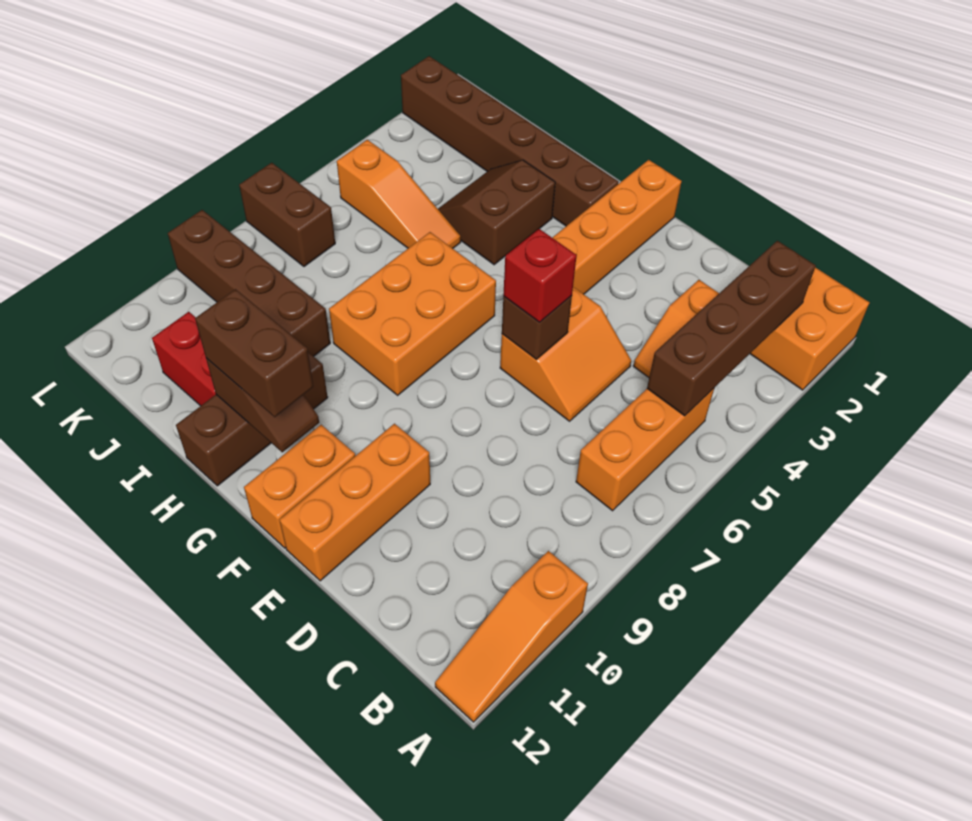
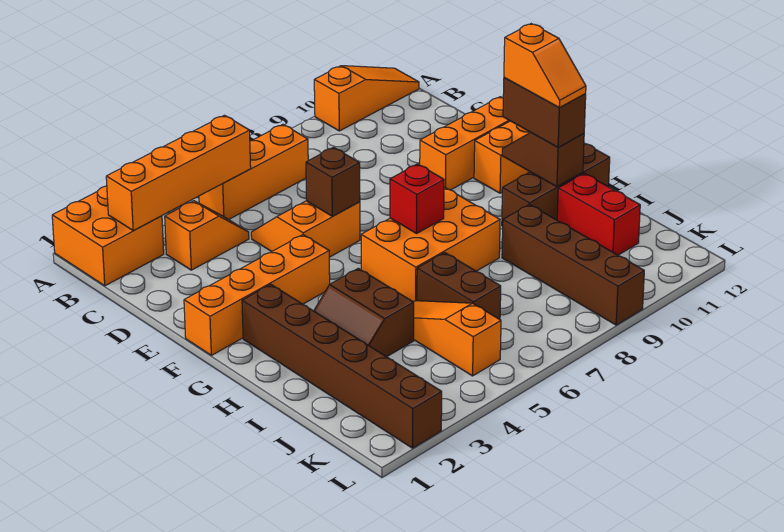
brown 1x4 brick [647,241,816,416] -> orange 1x4 brick [106,115,251,230]
red 1x1 brick [503,229,577,323] -> red 1x1 brick moved to [390,164,444,233]
none -> orange 1x2 slope [504,24,586,108]
brown 2x2 slope [438,160,555,265] -> brown 2x2 slope turned to [314,268,414,357]
brown 1x2 brick [239,163,335,267] -> brown 1x2 brick moved to [417,253,501,319]

